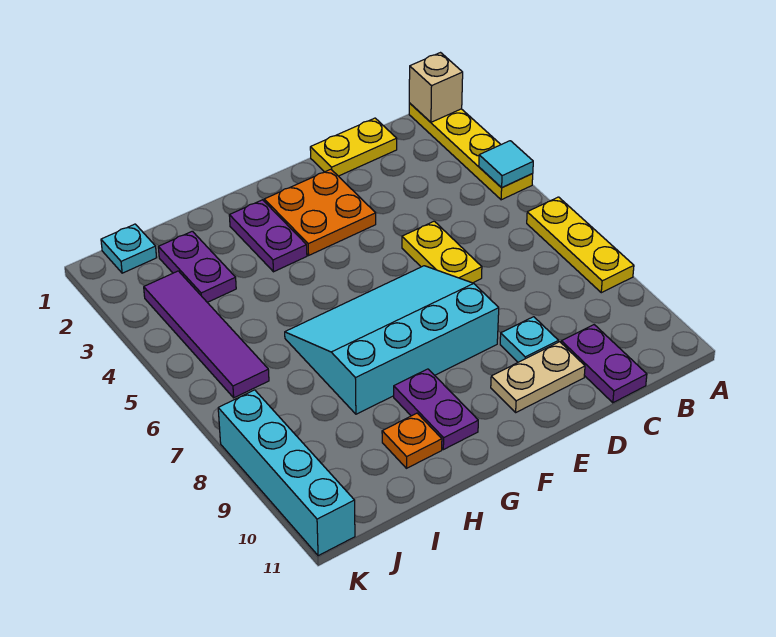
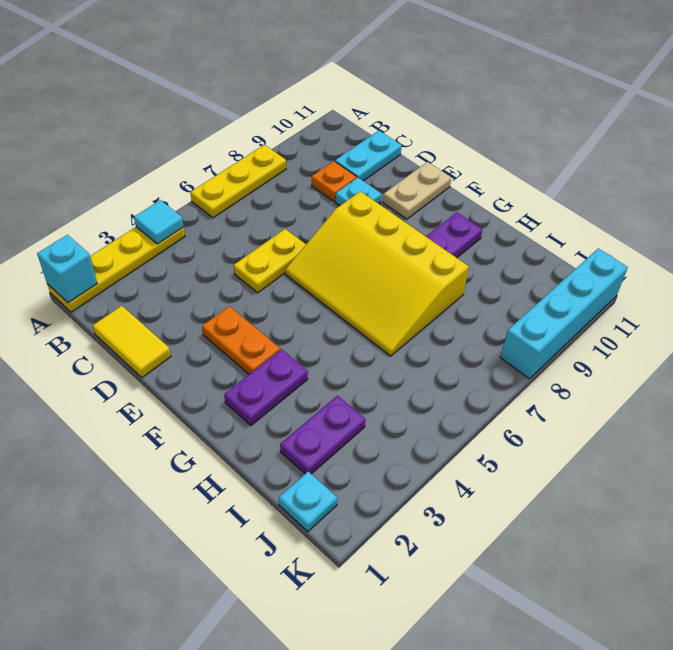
tan 1x1 brick [409,53,463,122] -> cyan 1x1 brick [37,235,97,303]
yellow 1x2 plate [310,118,397,176] -> yellow 1x2 tile [93,306,171,378]
purple 1x2 plate [561,325,647,403] -> cyan 1x2 plate [335,131,402,181]
tan 1x2 plate [491,342,585,412] -> tan 1x2 plate turned to [383,162,451,219]
orange 2x2 plate [264,169,376,255] -> orange 1x2 plate [202,306,280,374]
cyan 3x4 slope [285,266,499,414] -> yellow 3x4 slope [285,191,469,356]
orange 1x1 plate [382,413,442,468] -> orange 1x1 plate moved to [312,161,357,201]
purple 1x4 tile [144,271,269,398] -> none

